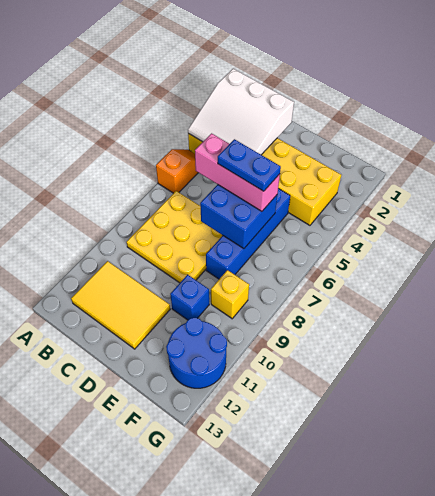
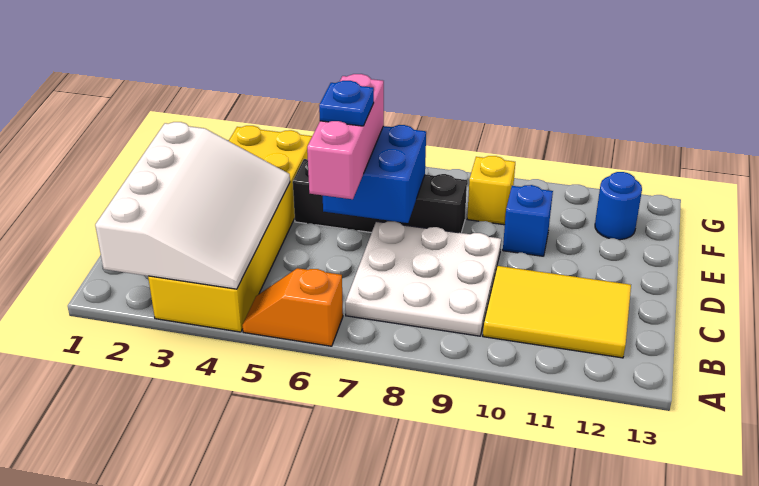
white 3x3 slope [188,69,294,155] -> white 3x4 slope [95,122,290,289]
yellow 3x3 plate [127,191,223,283] -> white 3x3 plate [345,221,501,336]
yellow 2x3 tile [71,261,170,349] -> yellow 2x3 tile turned to [483,266,631,358]
blue 1x2 plate [218,139,281,191] -> blue 1x1 plate [319,81,374,126]
blue 1x4 brick [206,189,290,279] -> black 1x4 brick [293,159,467,233]
blue 2x2 round brick [166,318,227,388] -> blue 1x1 round brick [595,172,642,240]

